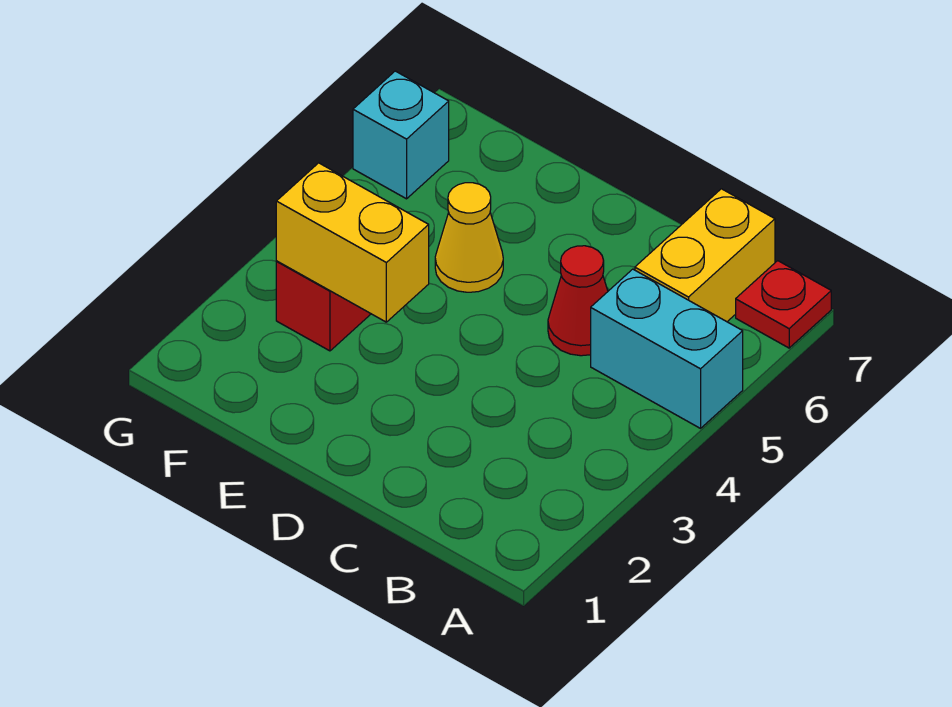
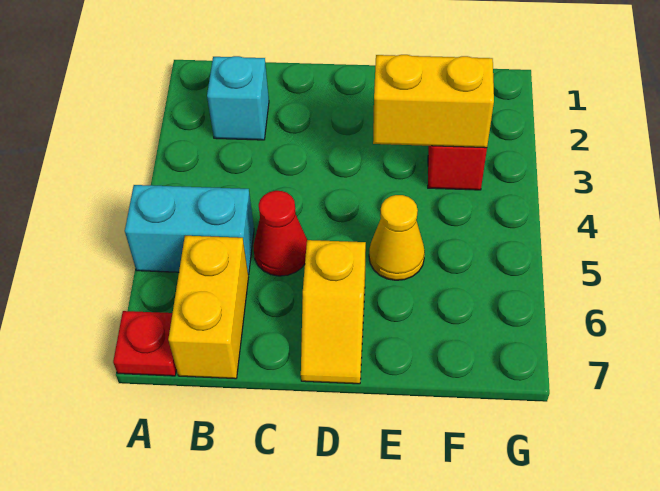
none -> yellow 1x2 slope [301,240,366,384]
cyan 1x1 brick [353,71,449,199] -> cyan 1x1 brick moved to [207,56,269,140]

